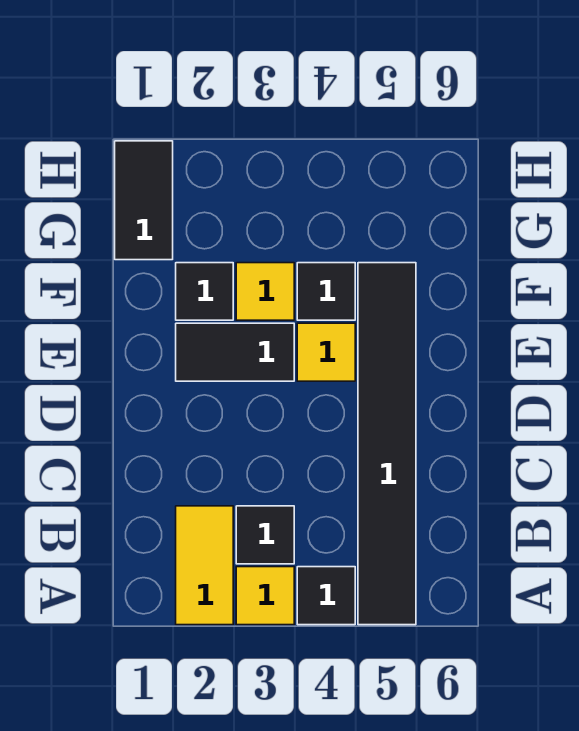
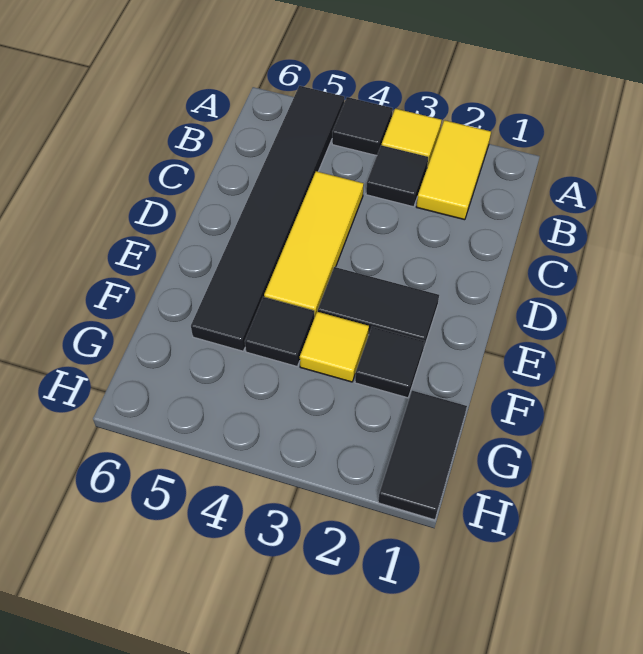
yellow 1x1 tile [297,323,355,381] -> yellow 1x3 tile [264,171,364,318]

